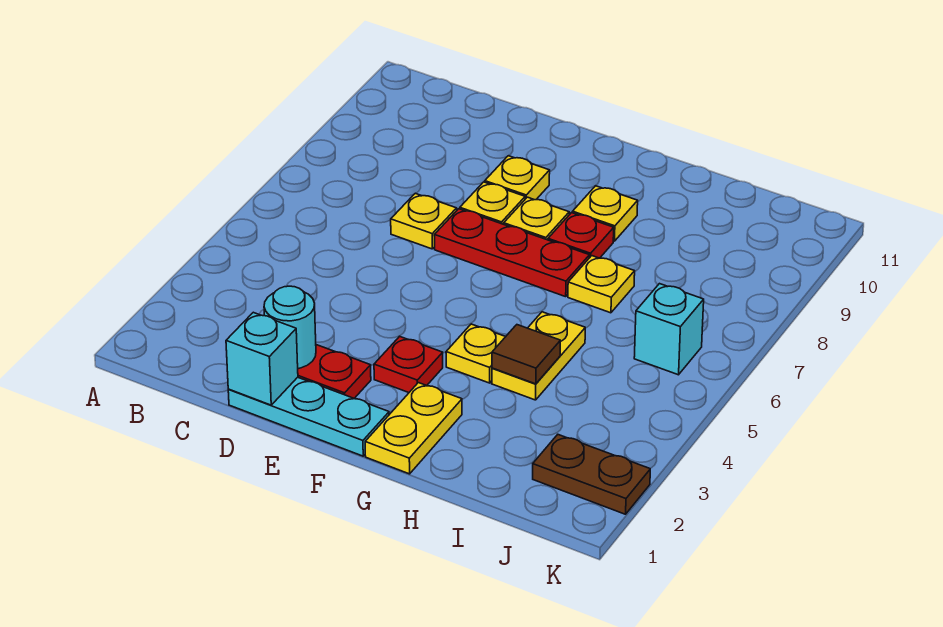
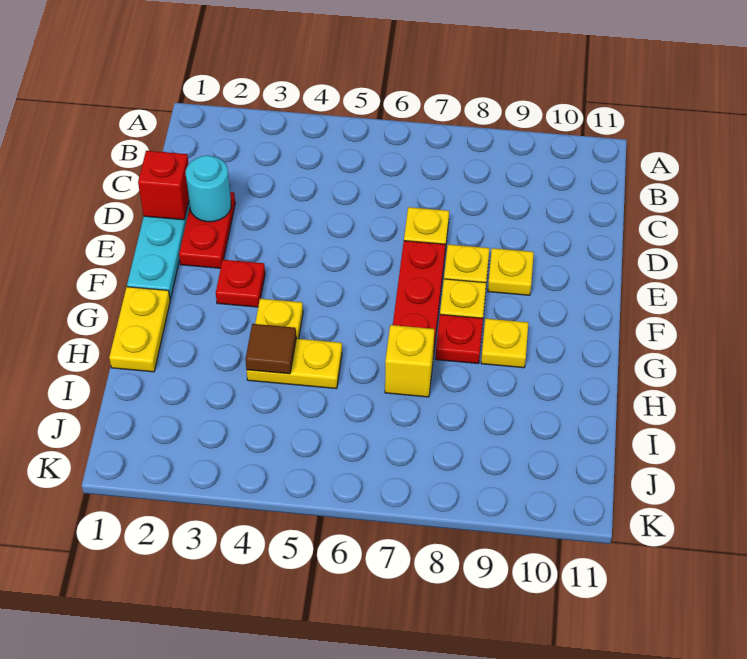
cyan 1x1 brick [226,312,298,405] -> red 1x1 brick [138,151,189,220]
yellow 1x2 plate [365,383,462,474] -> yellow 1x2 plate turned to [109,287,170,372]
yellow 1x1 plate [568,256,635,313] -> yellow 1x1 brick [385,325,434,397]
brown 1x2 plate [533,435,650,514] -> none
cyan 1x1 brick [634,284,704,375] -> none

